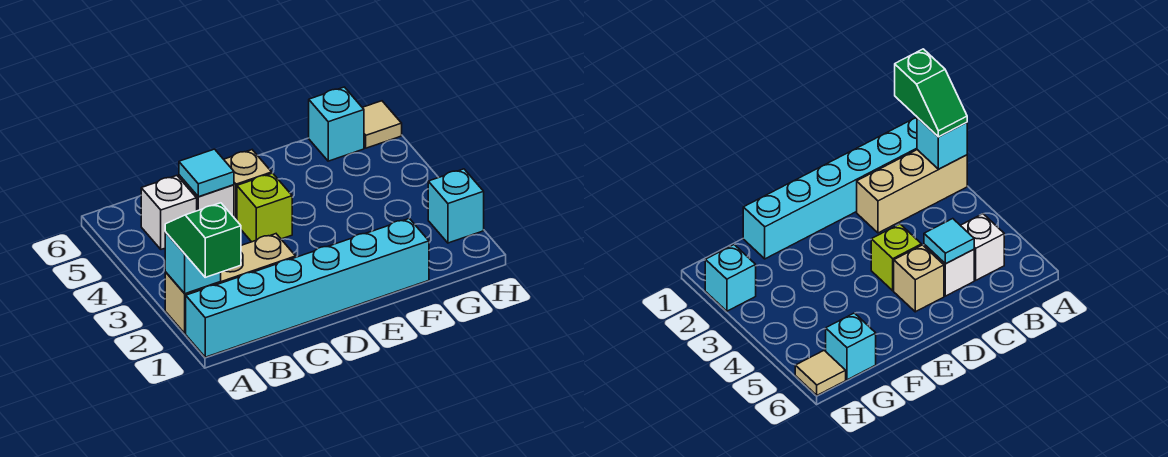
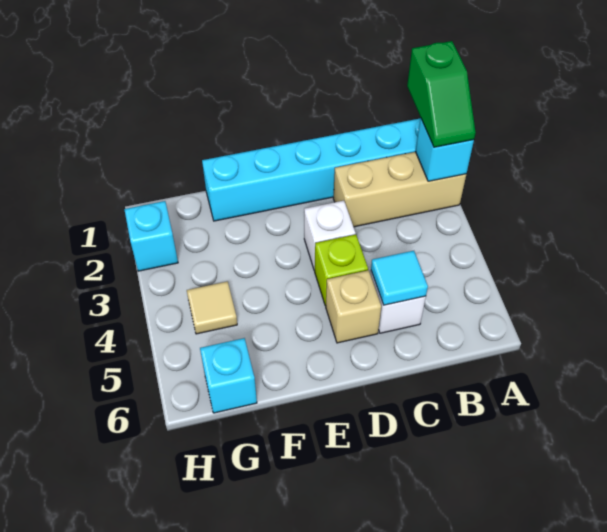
white 1x1 brick [141,176,197,249] -> white 1x1 brick moved to [304,201,356,270]
tan 1x1 tile [362,101,402,148] -> tan 1x1 tile moved to [187,281,237,334]

